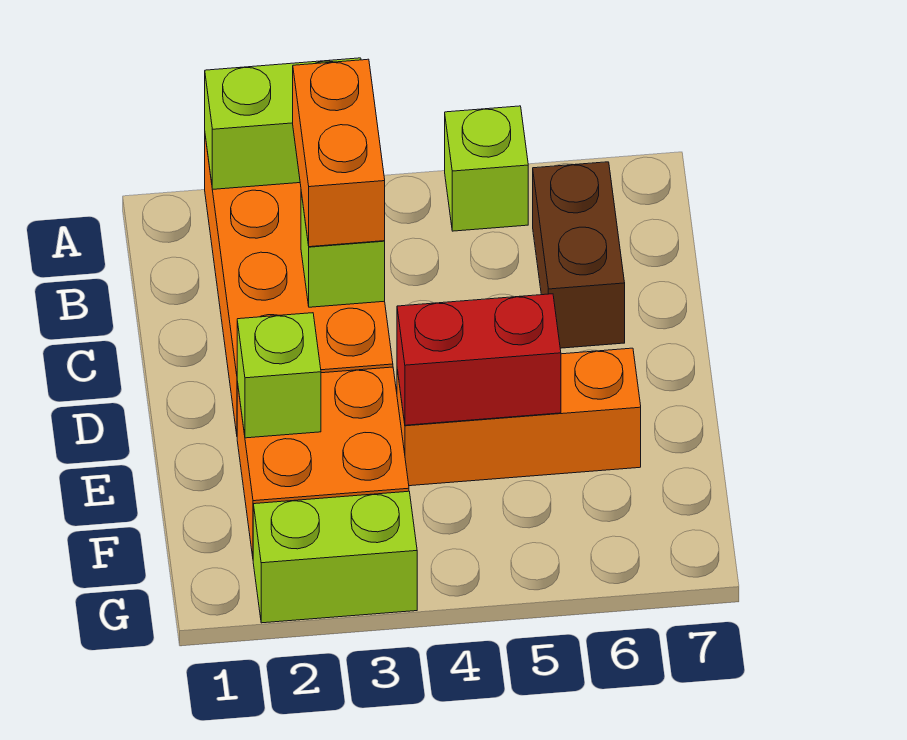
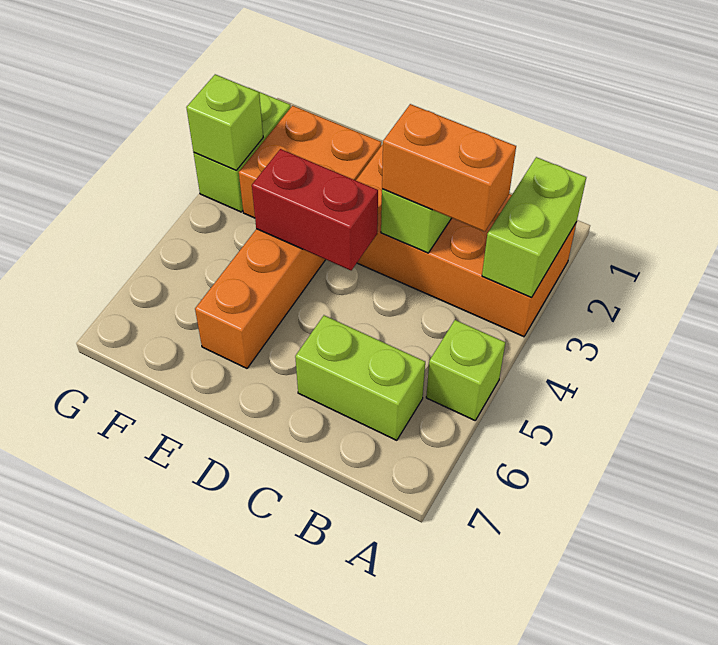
brown 1x2 brick [533,162,625,348] -> lime 1x2 brick [295,315,425,440]
lime 1x1 brick [237,313,321,438] -> lime 1x1 brick moved to [186,74,263,170]
red 1x2 brick [397,294,561,425] -> red 1x2 brick turned to [252,149,378,270]

